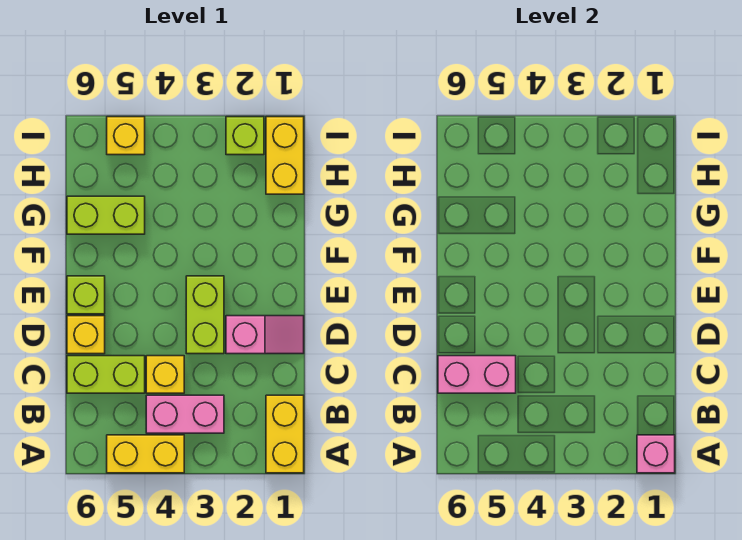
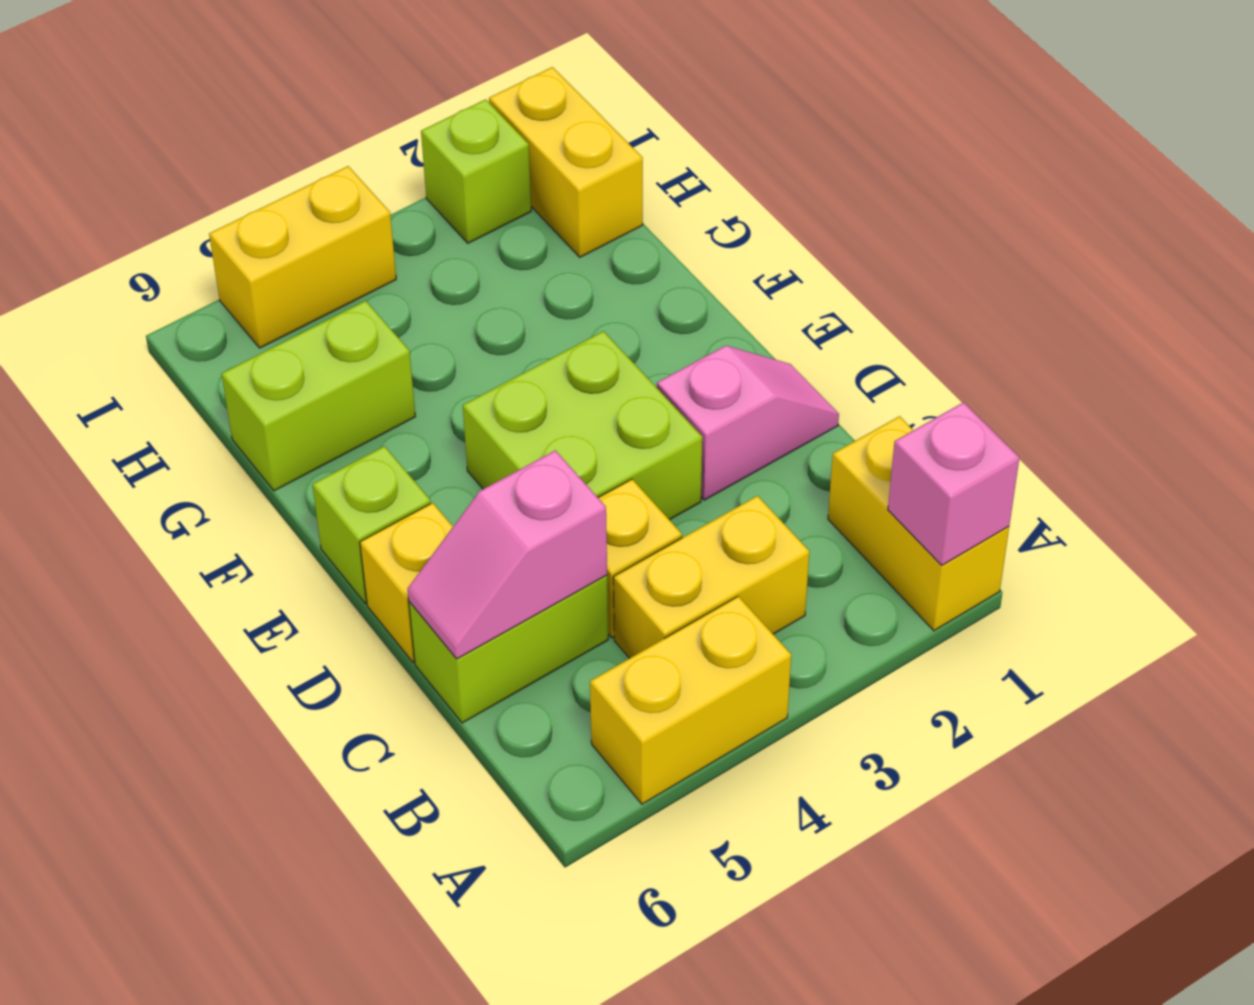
pink 1x2 brick [146,395,224,433] -> yellow 1x2 brick [613,496,809,658]
pink 1x2 brick [438,356,516,393] -> pink 1x2 slope [408,450,607,659]
lime 1x2 brick [186,276,224,354] -> lime 2x2 brick [463,331,702,520]
yellow 1x1 brick [107,117,145,155] -> yellow 1x2 brick [209,166,396,348]

